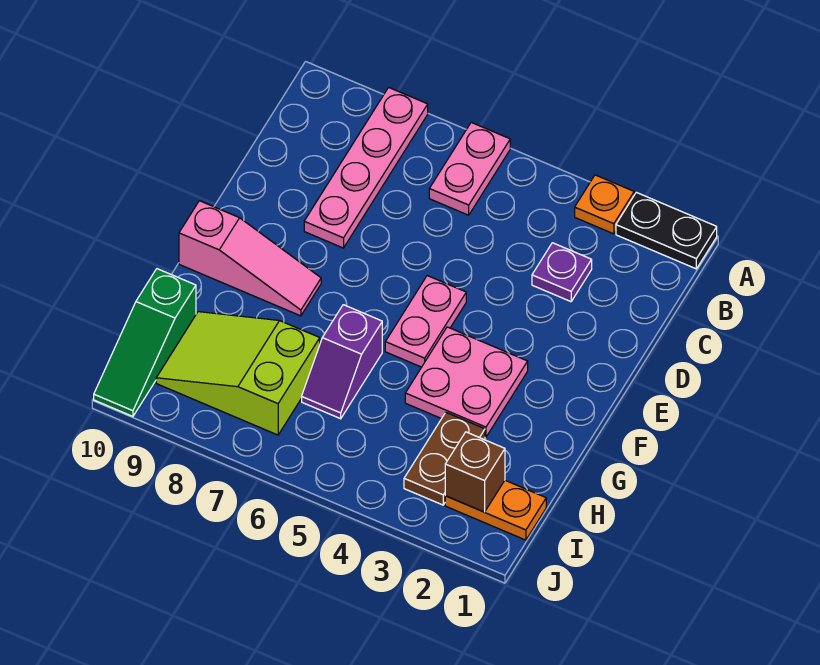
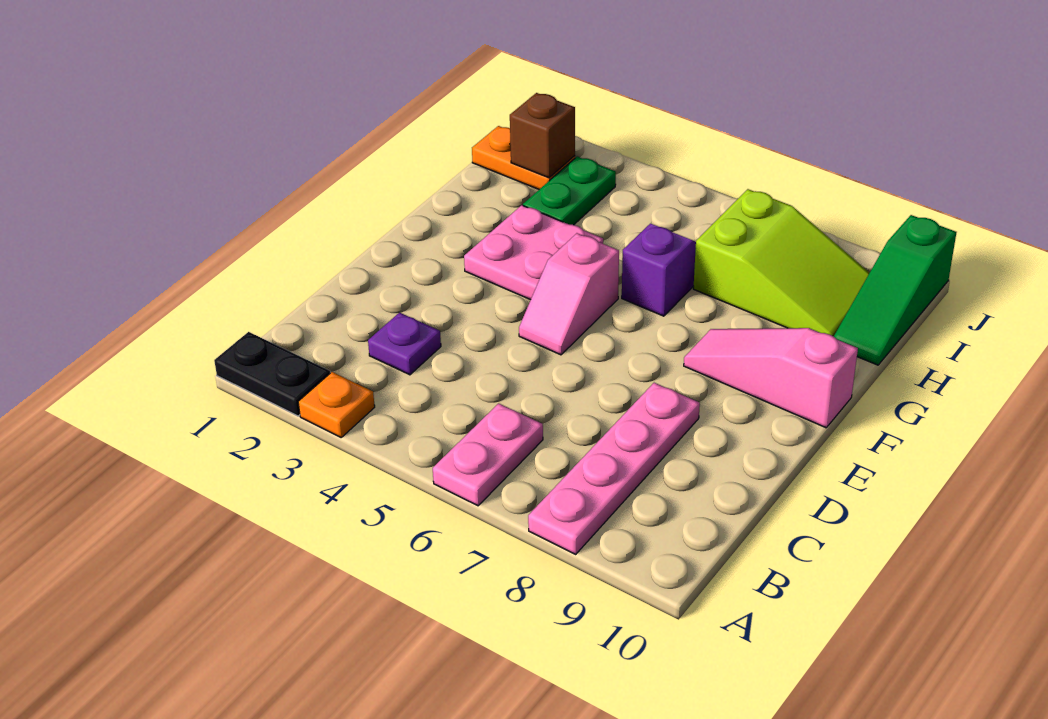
pink 1x2 plate [385,276,466,367] -> pink 1x2 slope [519,233,619,355]
brown 1x2 plate [404,413,485,505] -> green 1x2 plate [523,157,616,225]
green 1x3 slope [94,269,196,416] -> green 1x3 slope turned to [834,215,957,365]

